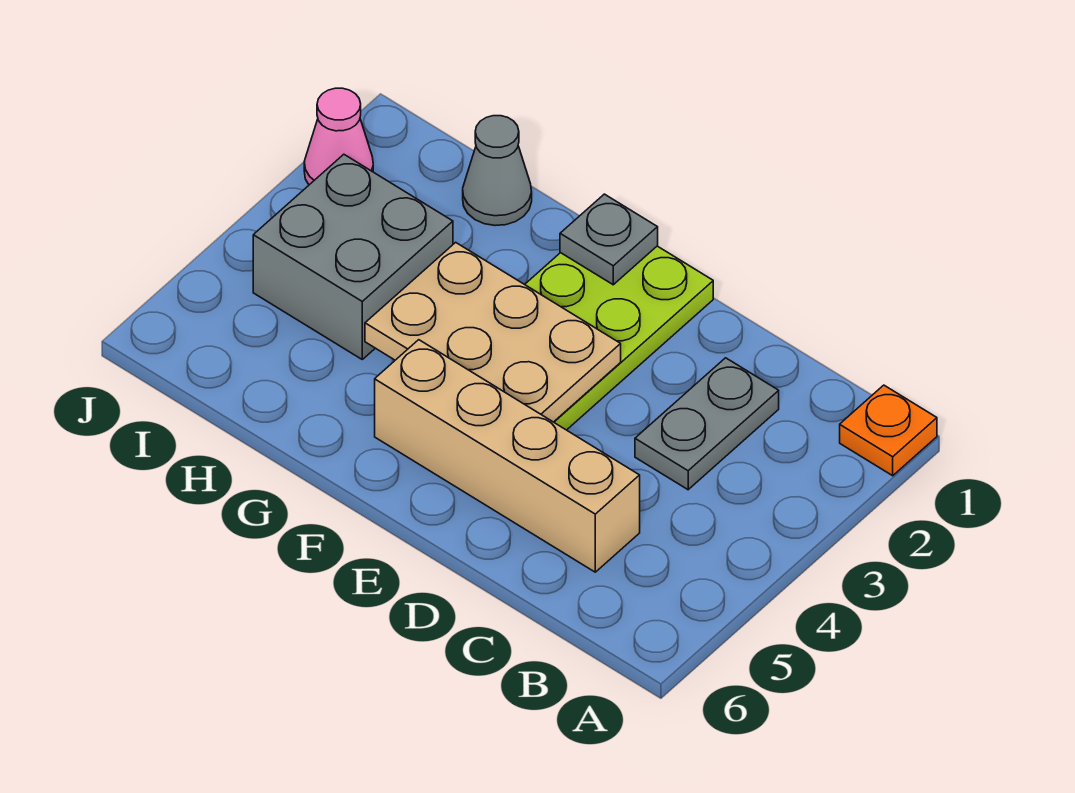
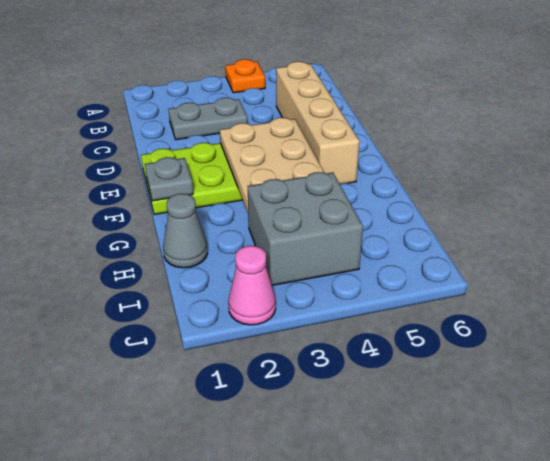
orange 1x1 plate [840,385,937,476] -> orange 1x1 plate moved to [226,59,265,93]

